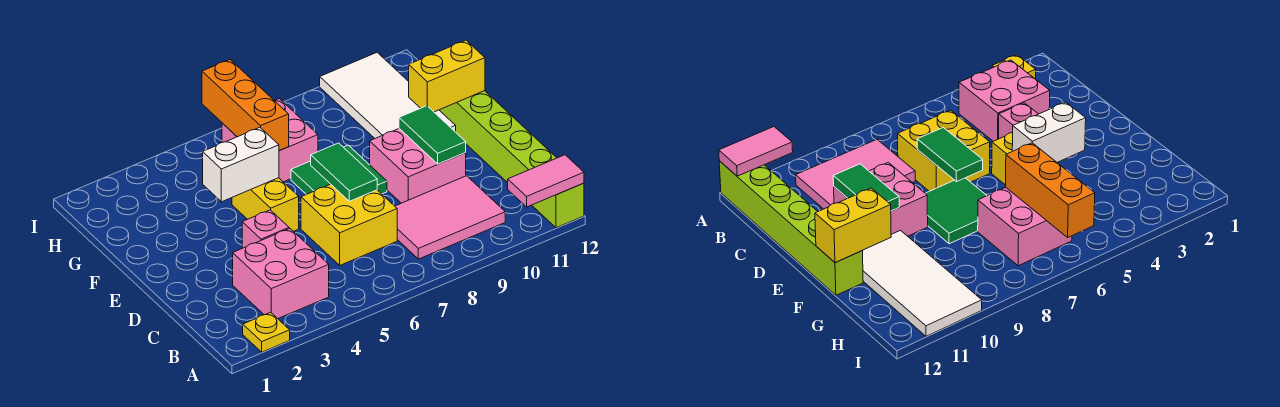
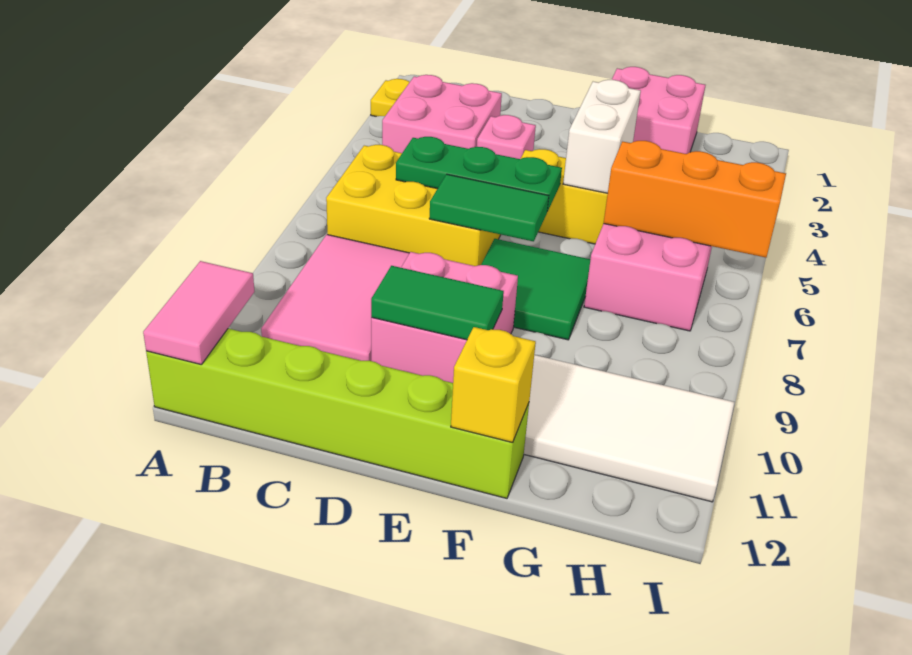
yellow 2x2 brick [301,184,397,265] -> yellow 2x3 brick [326,145,501,266]
none -> green 1x3 plate [396,137,562,211]
none -> pink 2x2 brick [612,67,705,154]
yellow 1x2 brick [409,40,485,112] -> yellow 1x1 brick [451,327,536,443]

